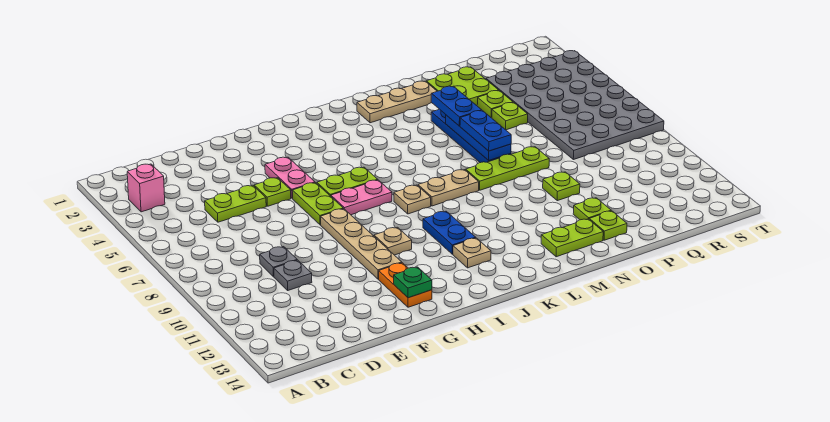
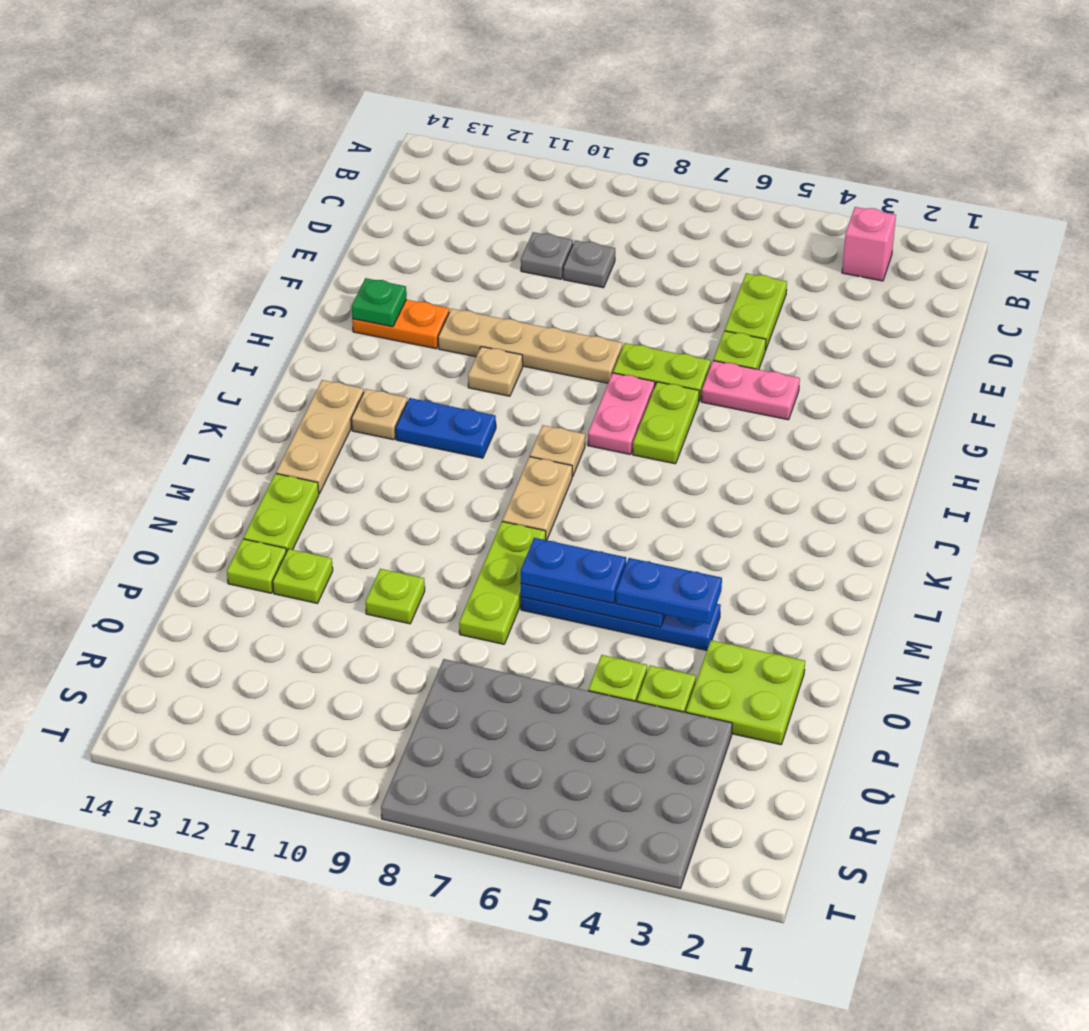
tan 1x3 plate [357,81,437,123] -> tan 1x3 plate moved to [276,380,364,494]

